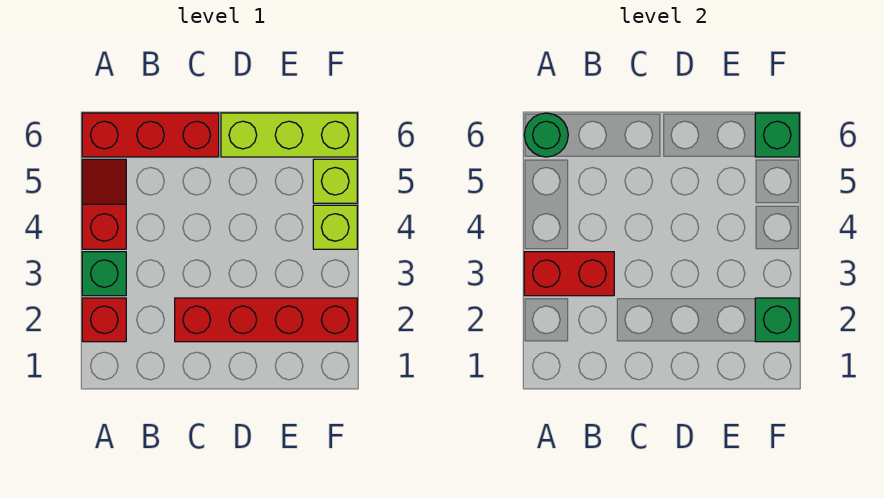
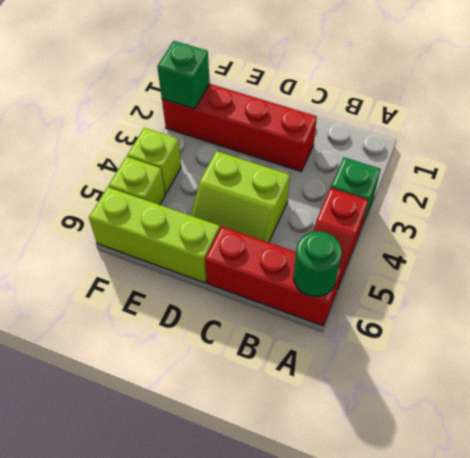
red 1x1 brick [82,298,126,342] -> none
red 1x2 brick [524,252,614,296] -> none
none -> lime 2x2 slope [191,151,290,242]
green 1x1 brick [755,113,799,157] -> none

